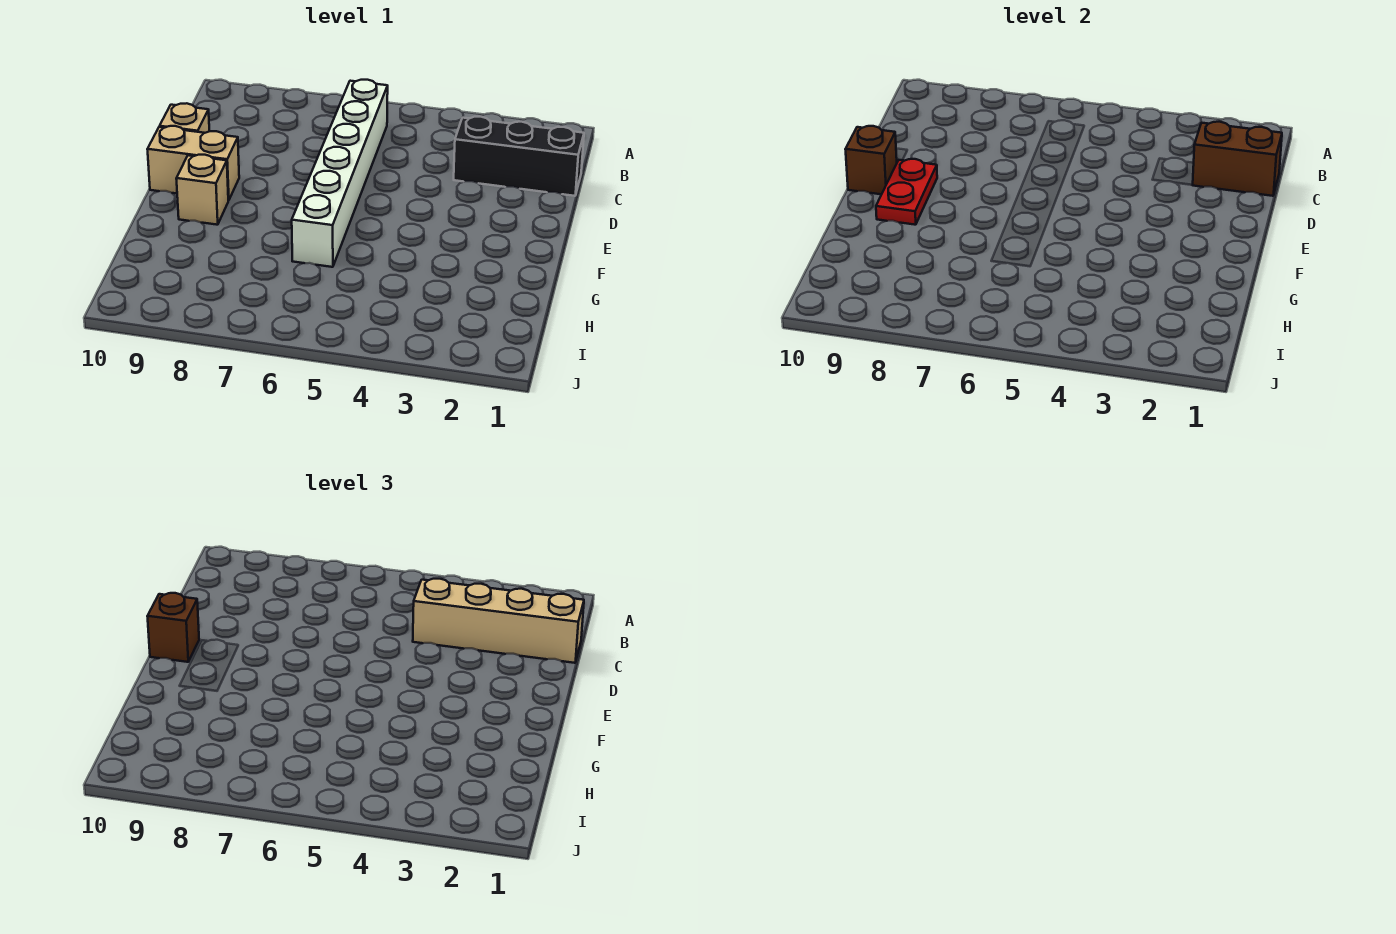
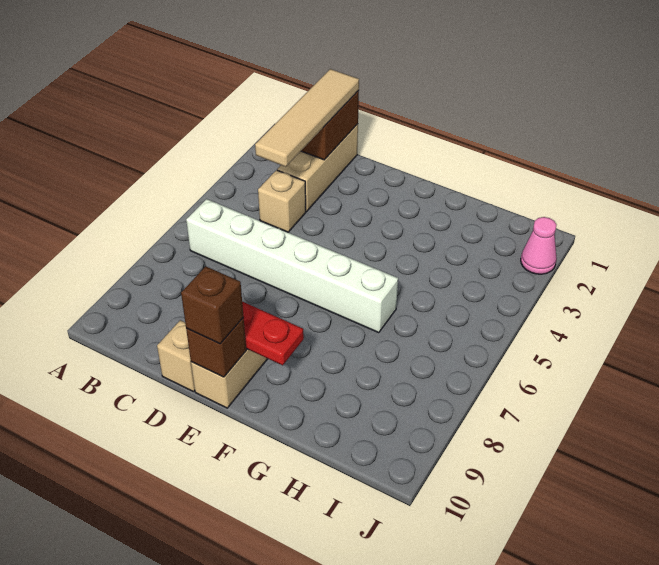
black 1x3 brick [454,117,584,196] -> tan 1x3 brick [277,124,358,211]
tan 1x4 brick [413,579,584,663] -> tan 1x4 tile [255,69,359,167]
tan 1x1 brick [176,155,228,225] -> tan 1x1 brick moved to [258,170,306,232]
none -> pink 1x1 cone [521,217,557,274]

